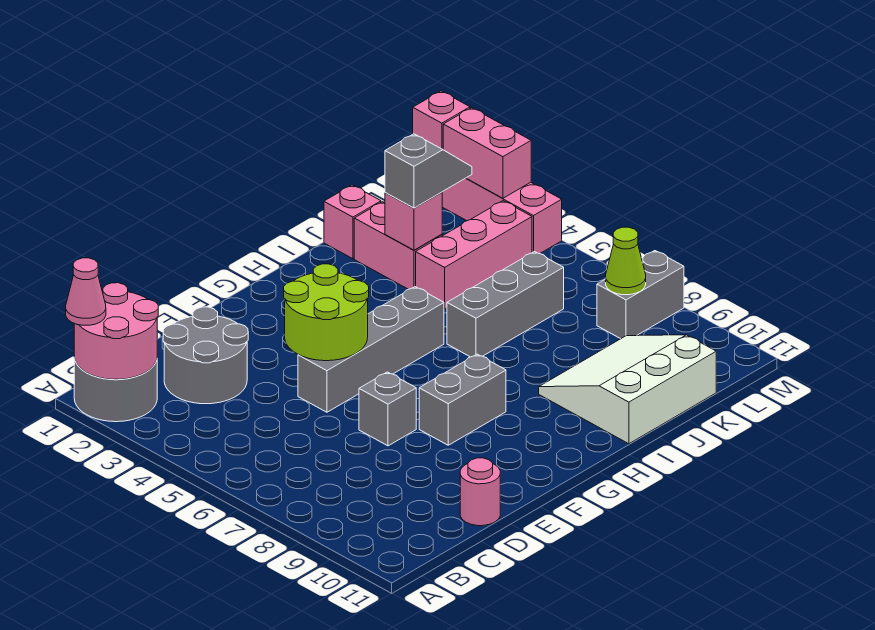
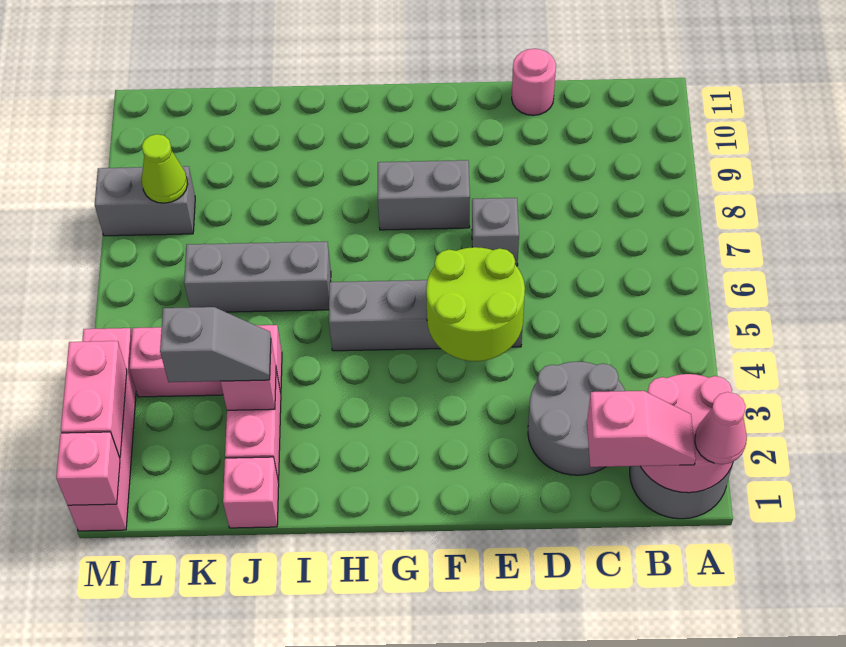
none -> pink 1x2 slope [587,391,696,467]
white 3x3 slope [539,335,716,444] -> none
grey 1x2 slope [385,134,472,208] -> grey 1x2 slope turned to [160,307,271,382]

